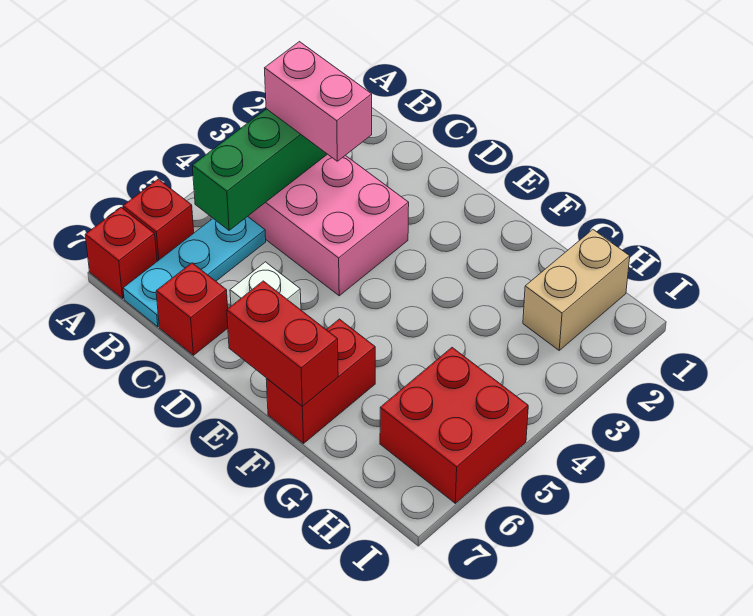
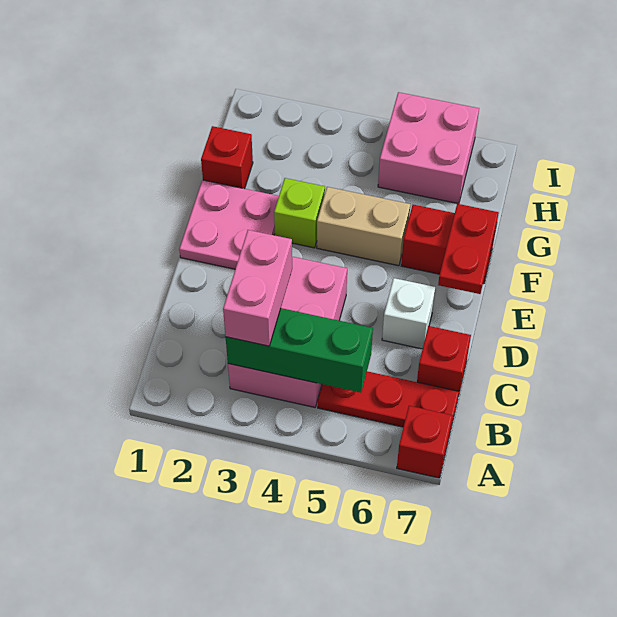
red 1x1 brick [123,179,194,261] -> red 1x1 brick moved to [201,126,253,189]
cyan 1x3 plate [123,216,266,327] -> red 1x3 plate [318,371,459,432]
none -> pink 2x2 plate [179,180,279,269]
red 1x2 brick [227,281,338,406] -> red 1x2 plate [438,204,499,294]
none -> lime 1x1 brick [274,178,325,248]
tan 1x2 brick [523,230,630,350] -> tan 1x2 brick moved to [317,187,410,266]
red 2x2 brick [380,348,528,503] -> pink 2x2 brick [378,92,479,204]

